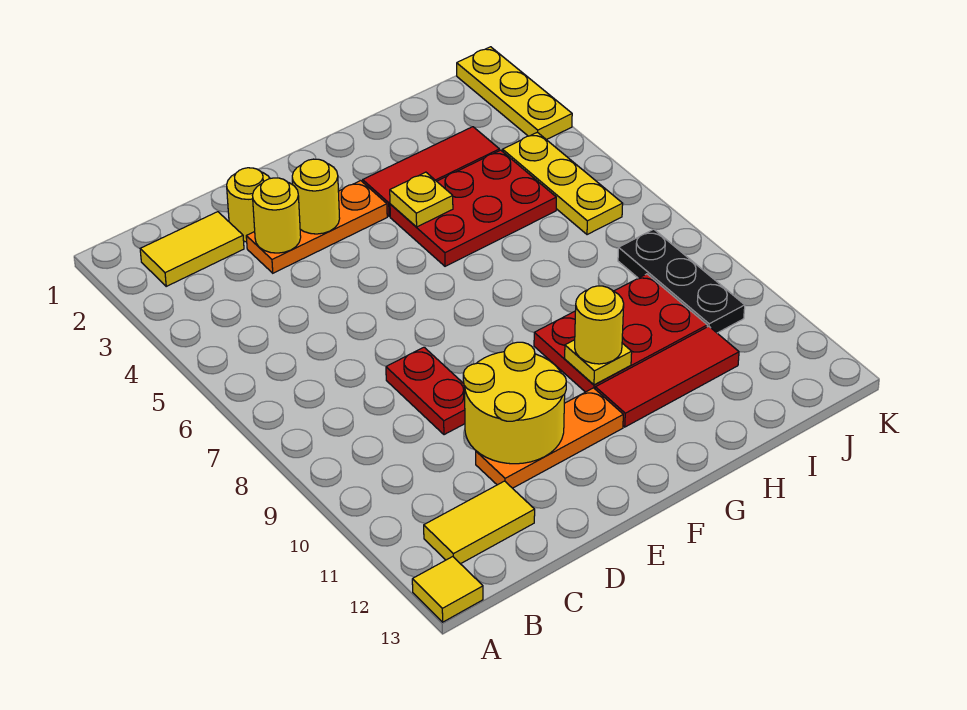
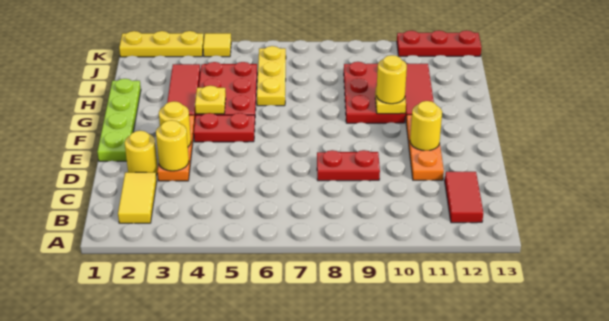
yellow 1x1 tile [412,557,483,622] -> yellow 1x1 tile moved to [203,33,231,57]
yellow 1x2 tile [424,481,535,564] -> red 1x2 tile [445,172,483,223]
yellow 2x2 round brick [463,342,566,464] -> yellow 1x1 round brick [410,101,442,151]
none -> lime 1x4 plate [97,79,141,161]
none -> red 1x2 plate [194,113,255,142]
yellow 1x3 plate [503,132,623,235] -> yellow 1x3 plate turned to [257,46,286,106]
black 1x3 plate [618,229,745,333] -> none
none -> red 1x3 plate [397,30,482,56]

